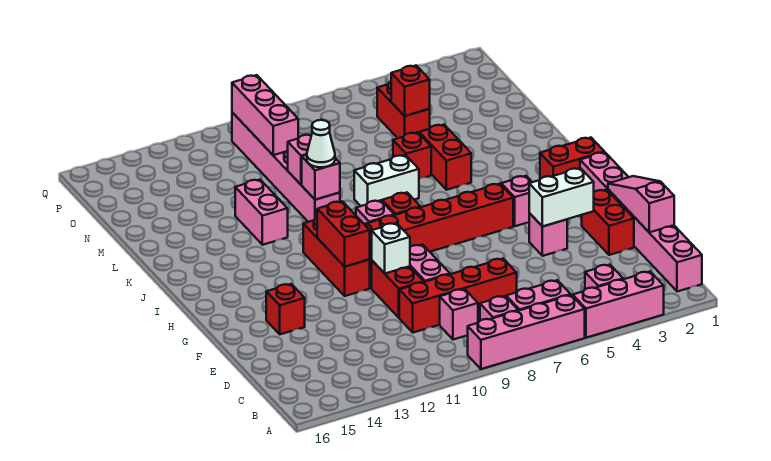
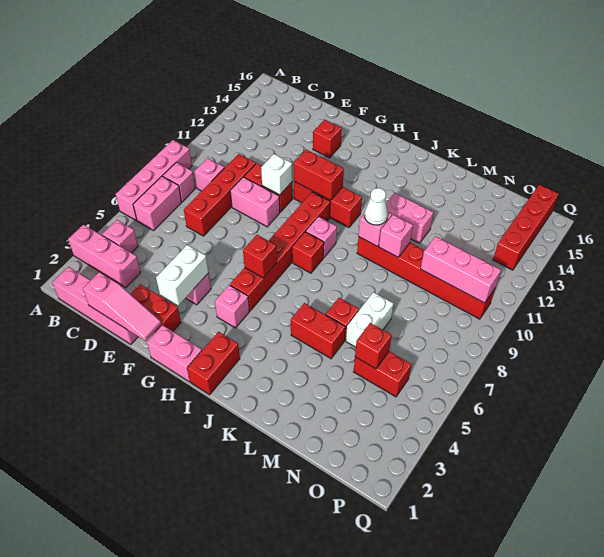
pink 1x3 brick [573,272,664,338] -> pink 1x3 brick turned to [68,225,141,287]
none -> red 1x1 brick [243,235,277,278]
white 1x2 brick [354,155,419,206] -> white 1x2 brick moved to [346,292,394,347]
pink 1x6 brick [232,112,340,222] -> red 1x6 brick [357,237,495,319]
none -> red 1x4 brick [493,184,559,270]

